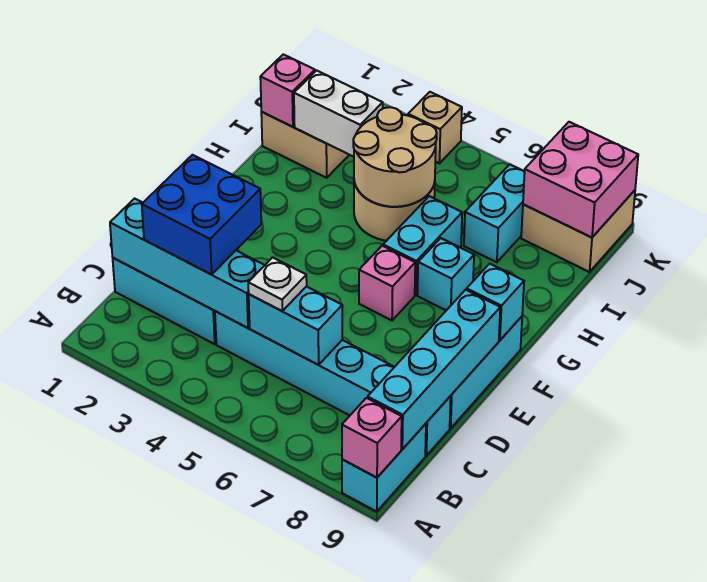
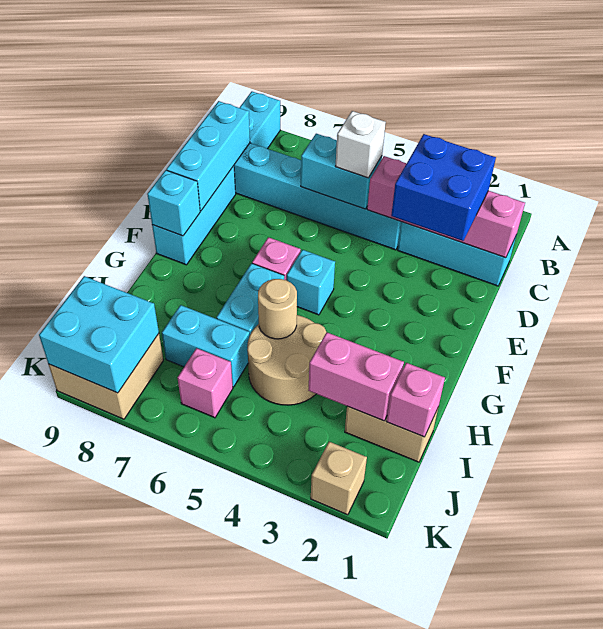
pink 1x1 brick [342,398,402,478] -> pink 1x1 brick moved to [178,348,233,418]
cyan 1x4 brick [368,290,500,449] -> cyan 1x3 brick [166,101,250,211]
cyan 1x4 brick [110,199,265,328] -> pink 1x4 brick [367,156,525,258]
white 1x1 plate [248,257,307,311] -> white 1x1 brick [335,111,386,178]
cyan 1x1 brick [417,238,474,310] -> cyan 1x1 brick moved to [287,250,335,315]
tan 2x2 round brick [353,107,437,207] -> tan 1x1 round brick [258,279,297,339]
white 1x2 brick [294,70,383,157] -> pink 1x2 brick [308,332,404,421]
cyan 1x2 brick [464,164,525,262] -> cyan 1x2 brick turned to [162,305,250,387]
pink 2x2 brick [523,122,638,237] -> cyan 2x2 brick [39,276,159,393]
tan 1x1 brick [408,92,462,163] -> tan 1x1 brick moved to [311,442,367,515]

